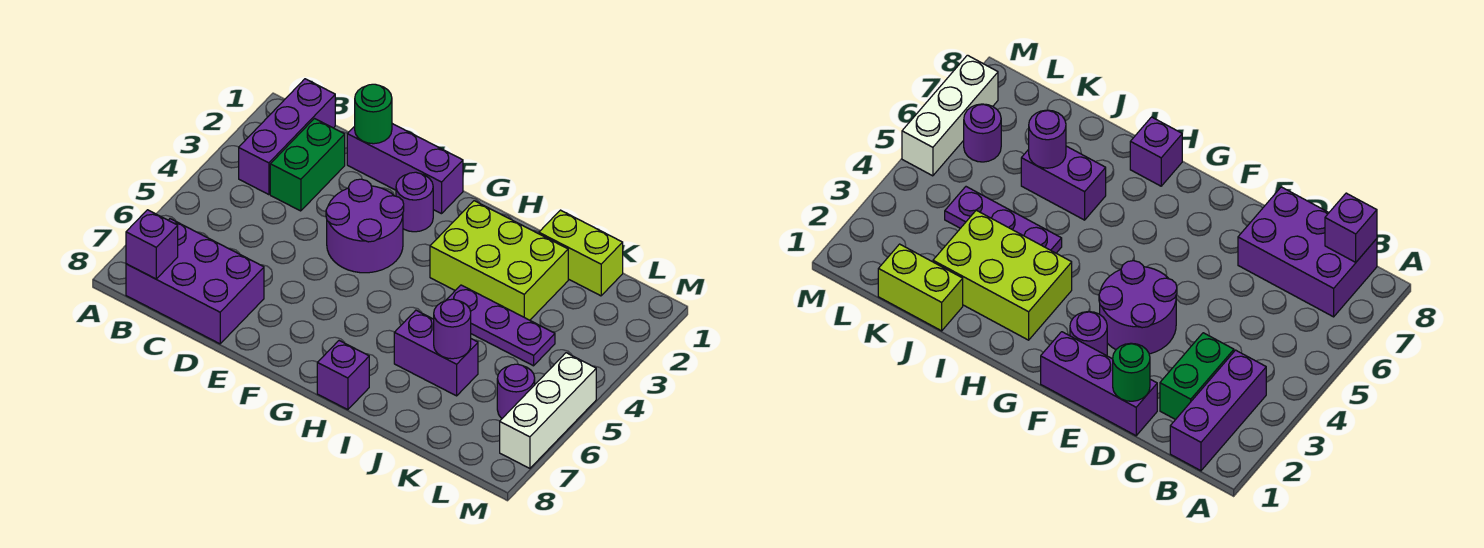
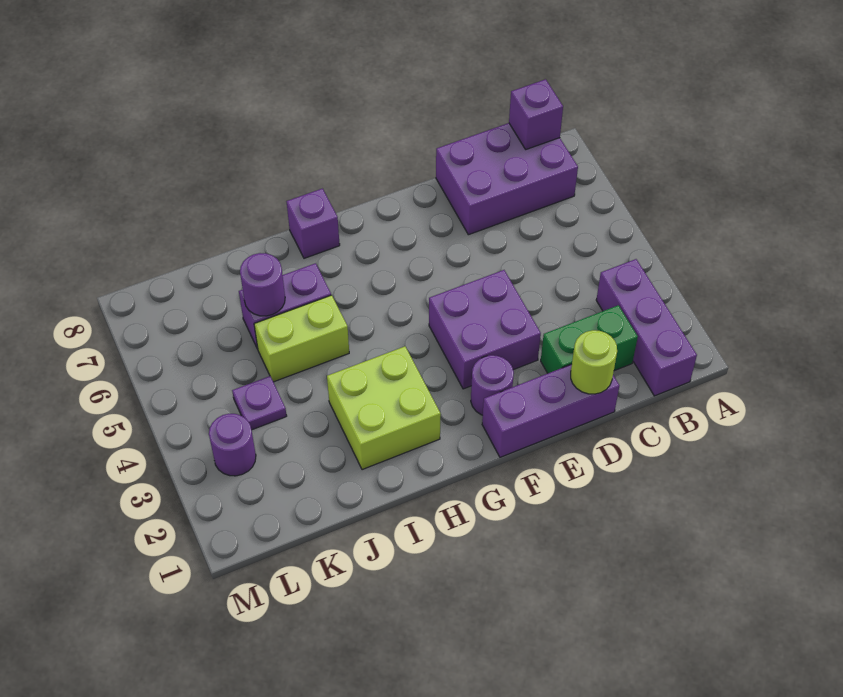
green 1x2 brick [270,119,345,211] -> green 1x2 brick turned to [541,305,638,373]
green 1x1 round brick [355,84,392,144] -> lime 1x1 round brick [571,330,617,394]
purple 2x2 round brick [326,179,404,273] -> purple 2x2 brick [429,270,541,389]
lime 2x3 brick [430,201,568,320] -> lime 2x2 brick [327,346,441,470]
purple 1x3 plate [446,285,555,366] -> purple 1x1 plate [232,376,287,430]
lime 1x2 brick [539,210,623,296] -> lime 1x2 brick moved to [254,295,349,382]
purple 1x1 round brick [497,364,535,418] -> purple 1x1 round brick moved to [209,414,256,476]
white 1x3 brick [500,353,596,468] -> none

